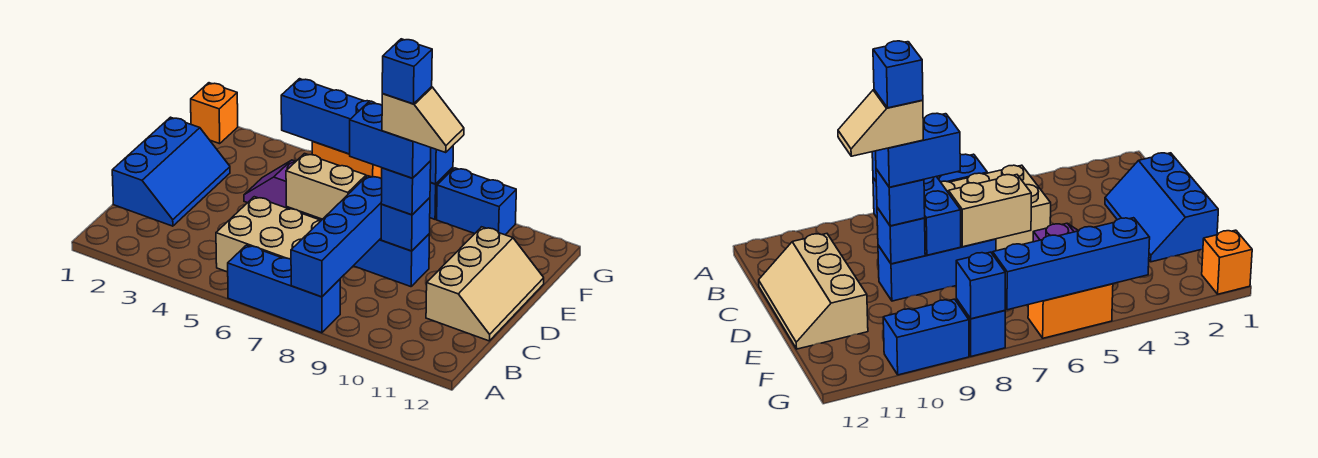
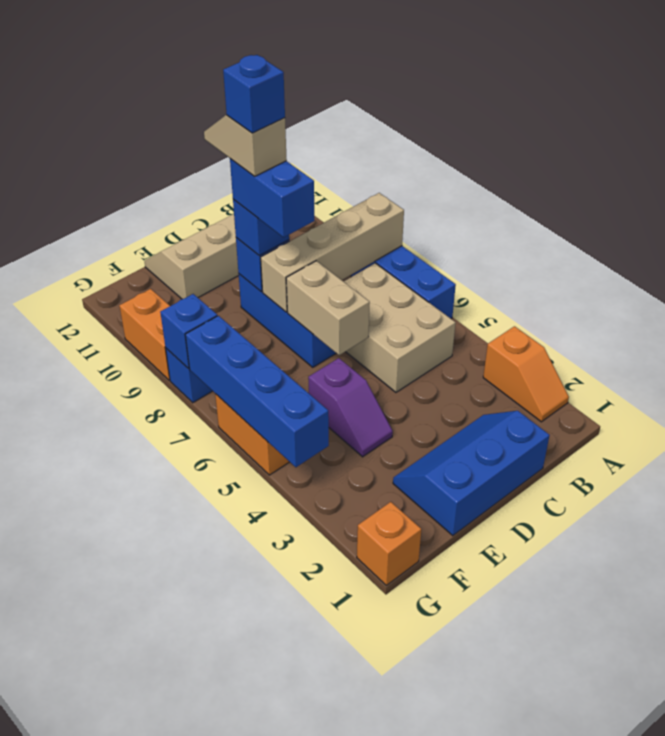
none -> orange 1x2 slope [483,326,569,422]
blue 1x4 brick [291,176,382,297] -> tan 1x4 brick [261,193,404,312]
blue 1x2 brick [437,168,516,235] -> orange 1x2 brick [119,289,170,380]

